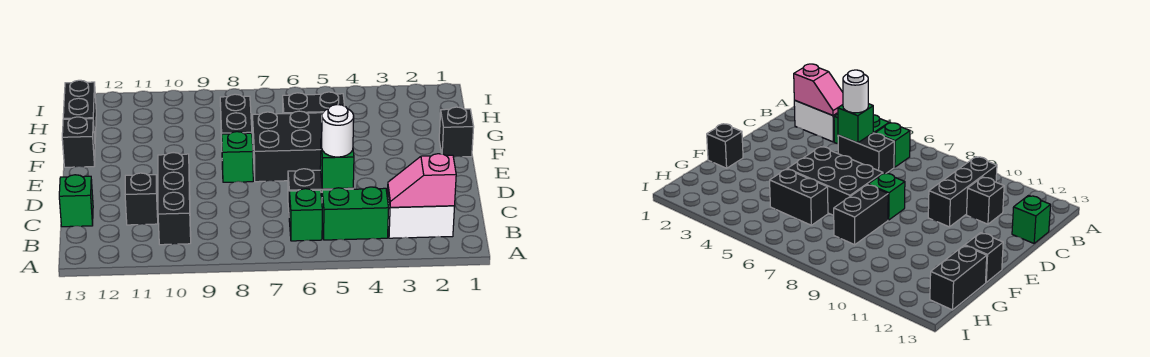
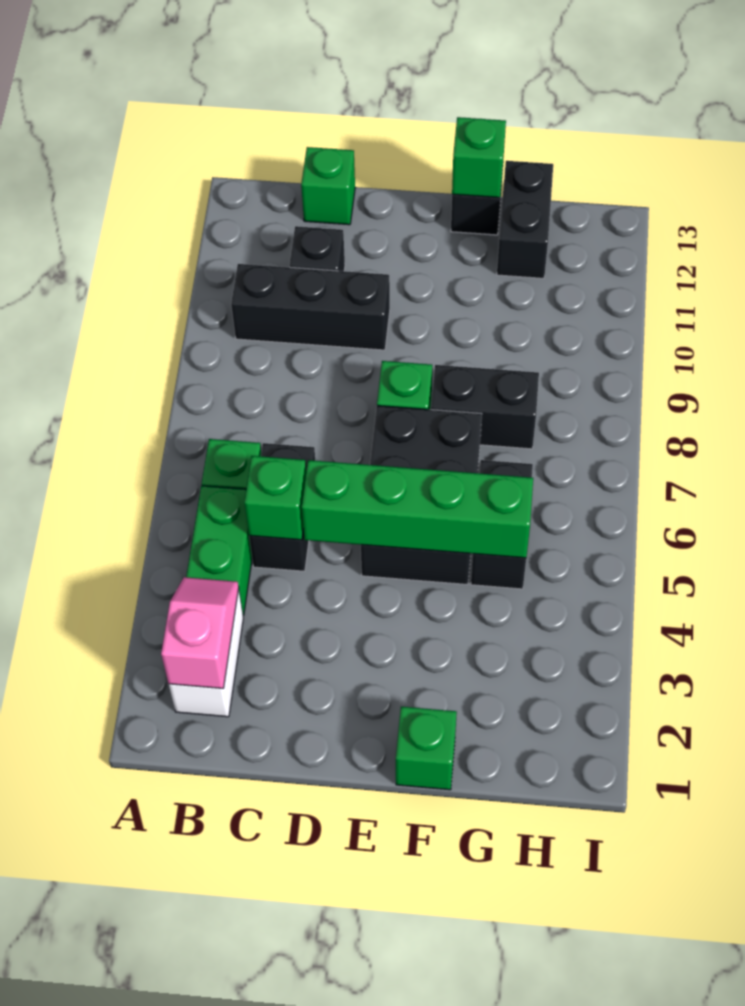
white 1x1 round brick [322,104,354,157] -> none
none -> green 1x4 brick [302,460,533,558]
black 1x1 brick [439,107,474,157] -> green 1x1 brick [396,707,457,790]
none -> green 1x1 brick [452,117,506,198]
black 1x2 brick [63,80,96,138] -> black 1x2 brick turned to [497,161,553,278]

